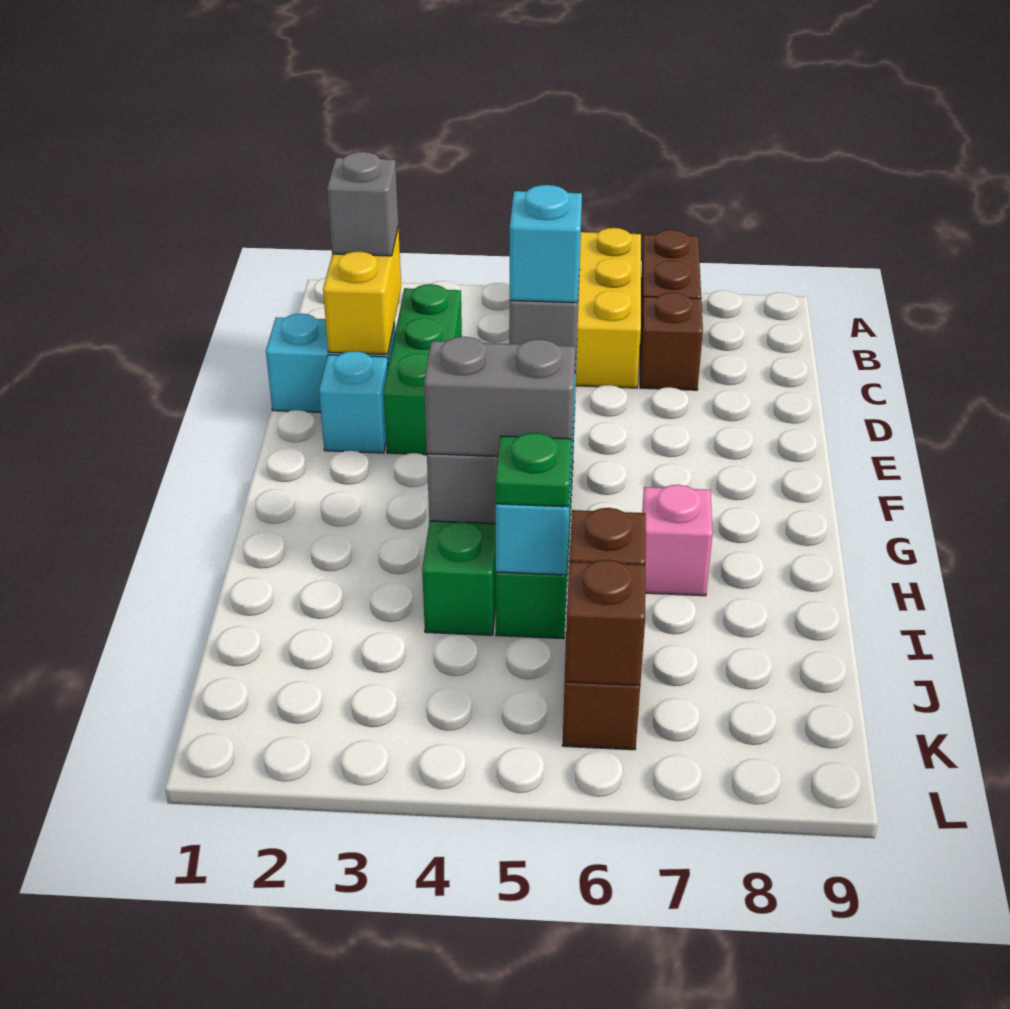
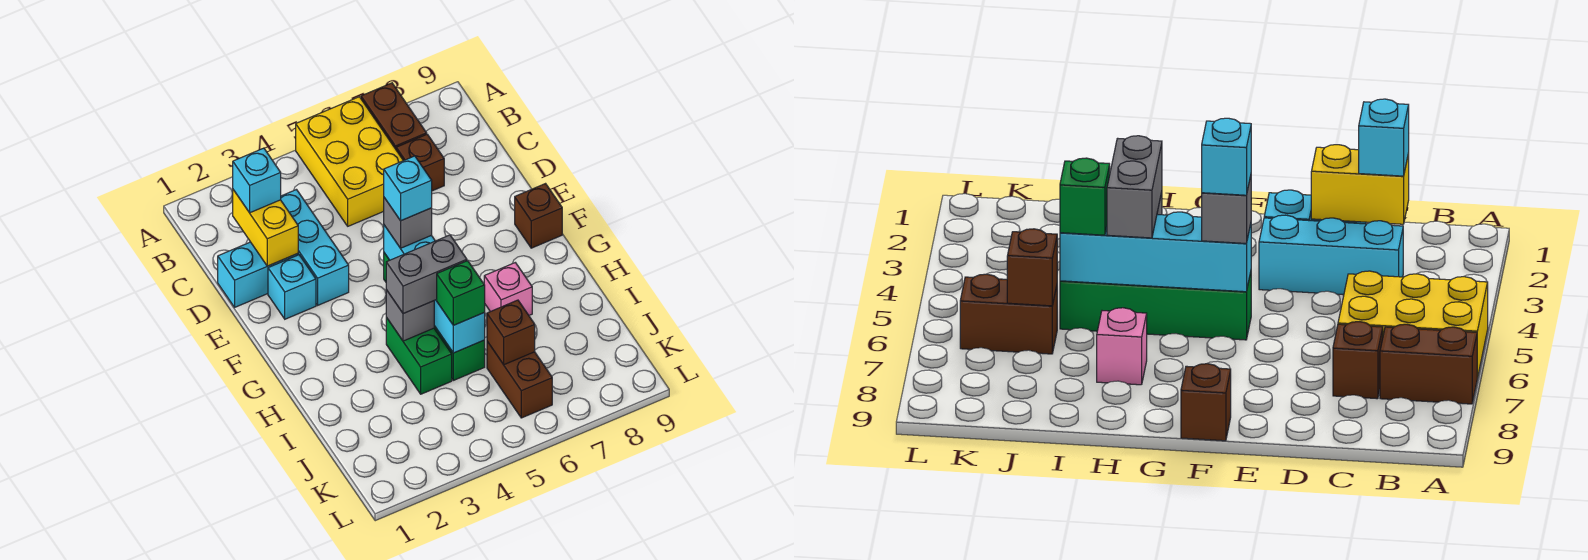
grey 1x1 brick [327,152,398,256] -> cyan 1x1 brick [233,148,281,213]
green 1x3 brick [384,284,462,455] -> cyan 1x3 brick [281,190,349,305]
green 1x1 plate [495,433,571,507] -> green 1x1 brick [437,261,485,325]
brown 1x1 brick [565,560,645,685] -> brown 1x1 brick moved to [515,184,562,248]

